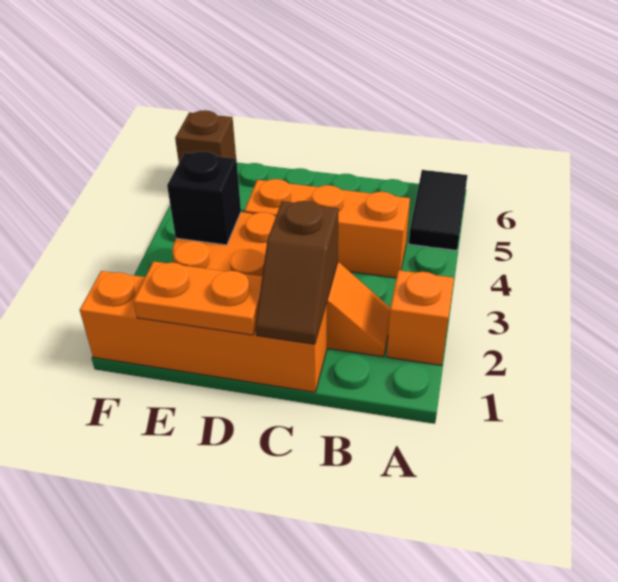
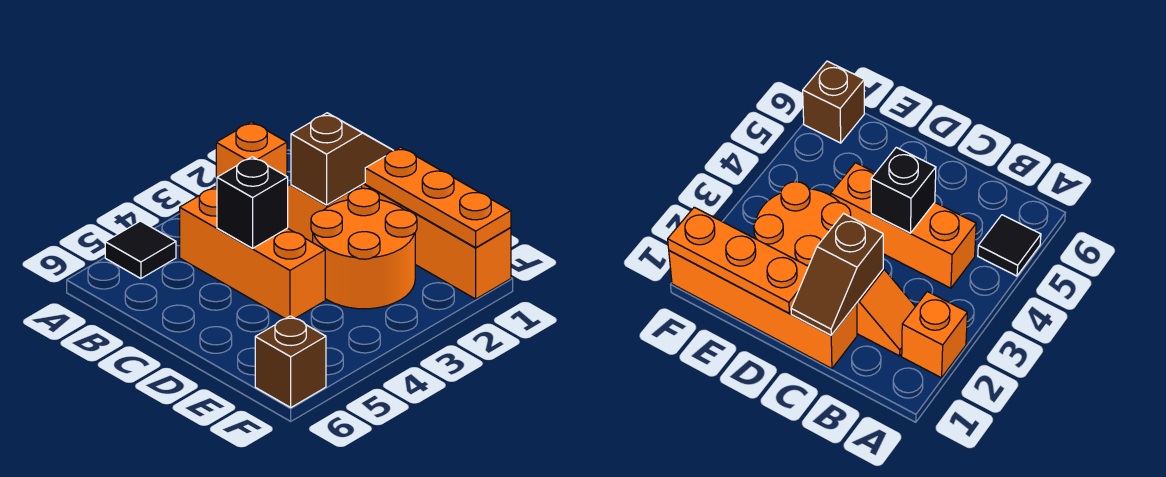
black 1x2 tile [409,170,467,250] -> black 1x1 tile [105,221,176,279]
orange 1x2 plate [133,261,262,335] -> orange 1x3 plate [365,147,511,248]
black 1x1 brick [167,151,241,245] -> black 1x1 brick moved to [217,157,288,248]

